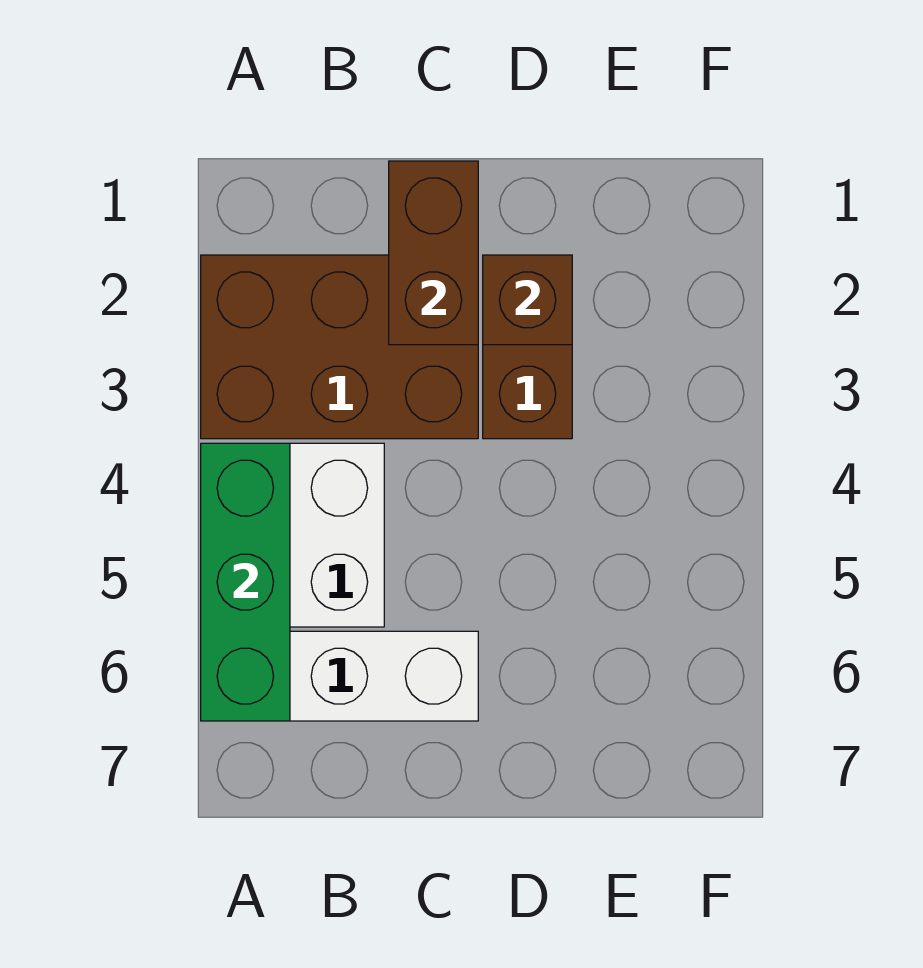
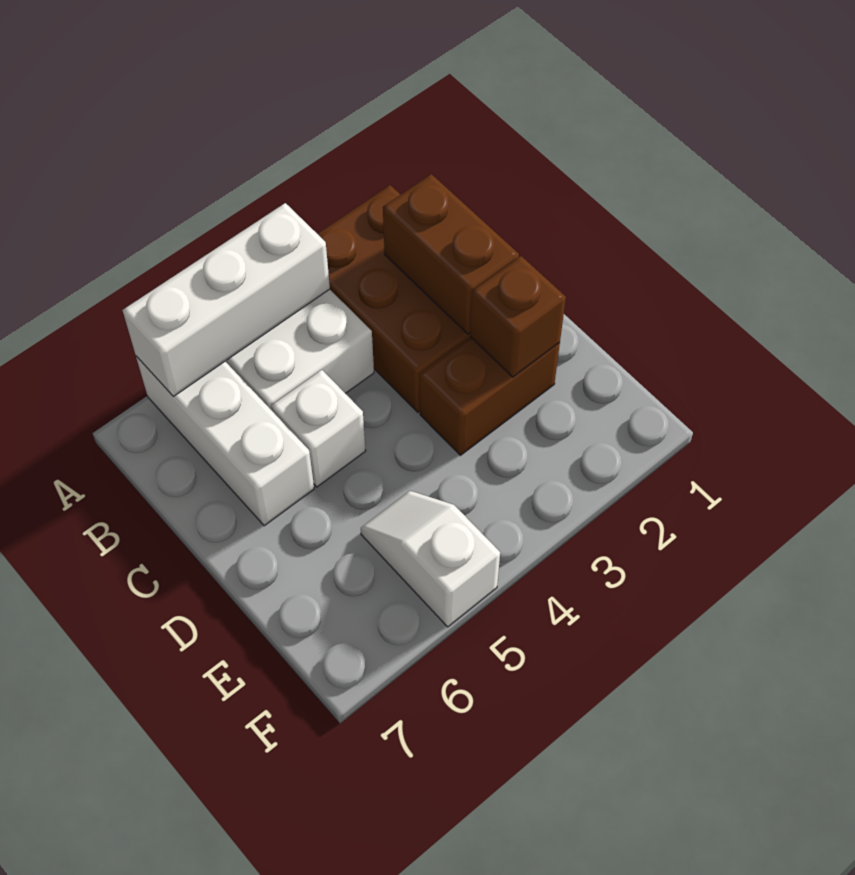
green 1x3 brick [201,443,290,721] -> white 1x3 brick [123,203,330,396]
brown 1x2 brick [389,161,478,345] -> brown 1x2 brick turned to [383,174,519,334]
none -> white 1x1 brick [271,370,366,487]
none -> white 1x2 slope [361,491,500,627]

